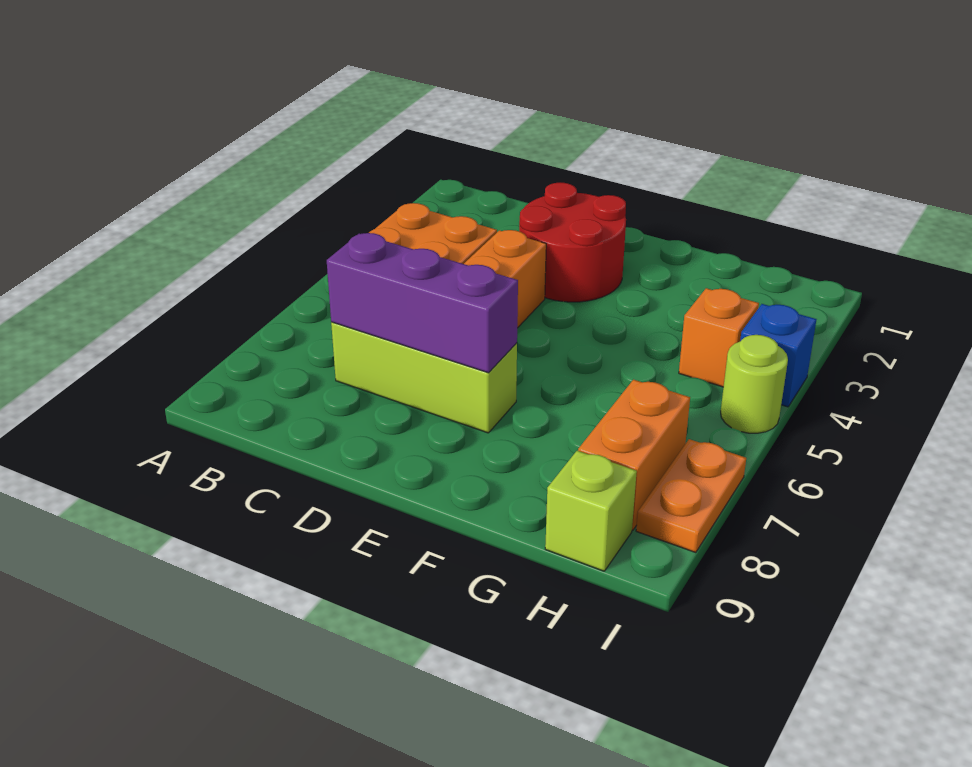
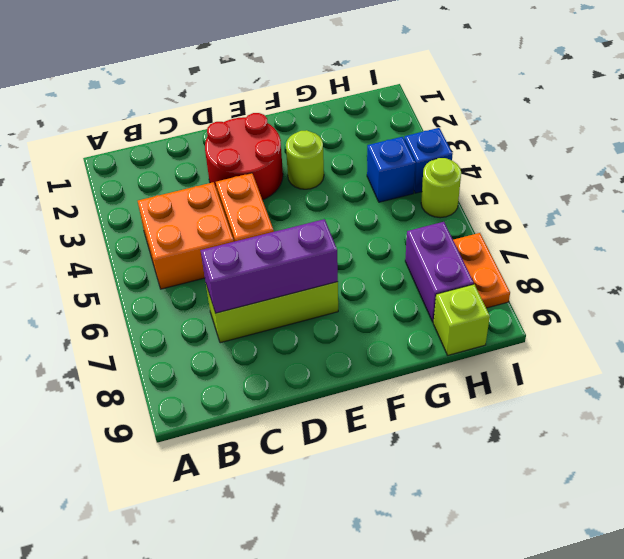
none -> lime 1x1 round brick [286,130,324,189]
orange 1x1 brick [679,288,759,387] -> blue 1x1 brick [367,137,415,202]
orange 1x2 brick [578,380,690,530] -> purple 1x2 brick [405,222,474,322]

